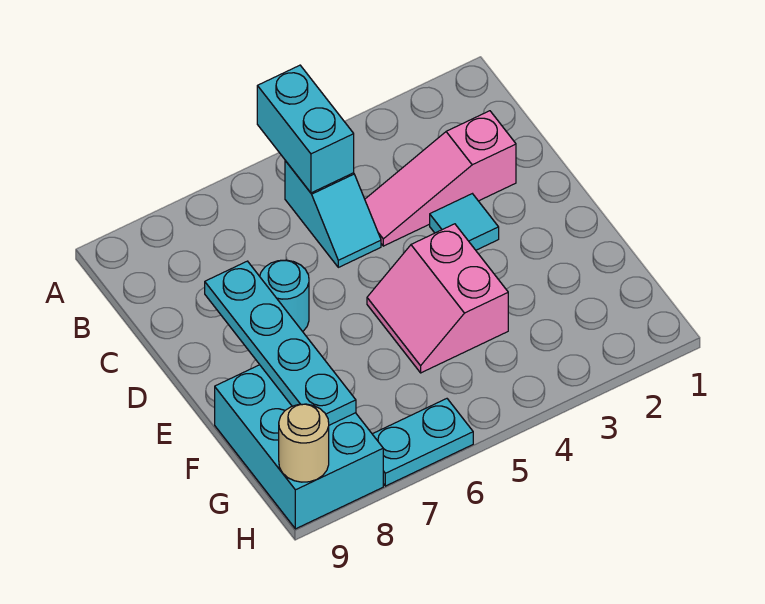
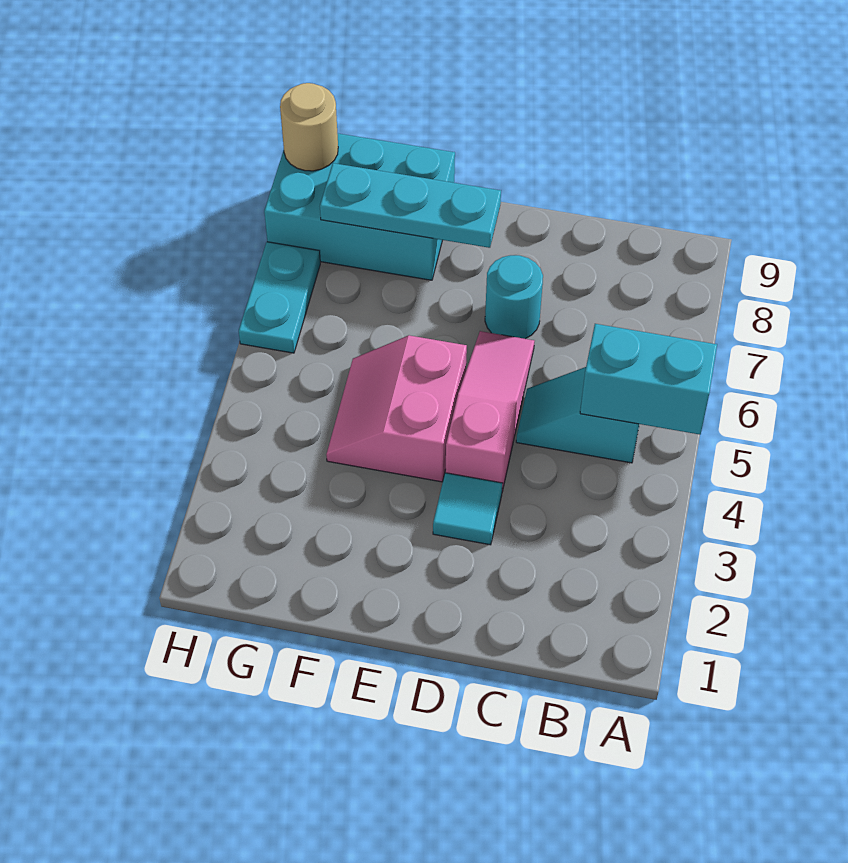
pink 1x3 slope [365,111,516,246] -> pink 1x3 slope moved to [446,331,534,491]
cyan 1x4 plate [205,261,356,425] -> cyan 1x3 plate [320,163,501,248]
pink 2x2 slope [367,224,508,373] -> pink 2x2 slope turned to [326,335,467,482]

